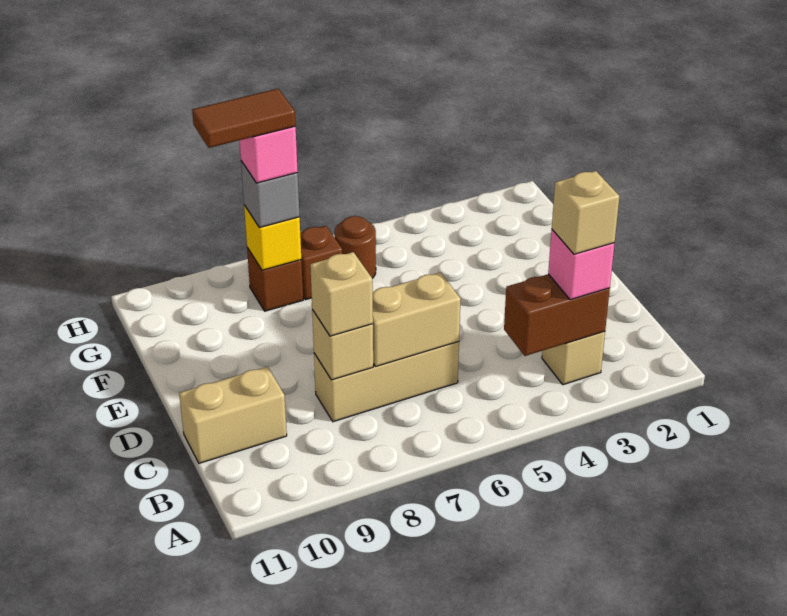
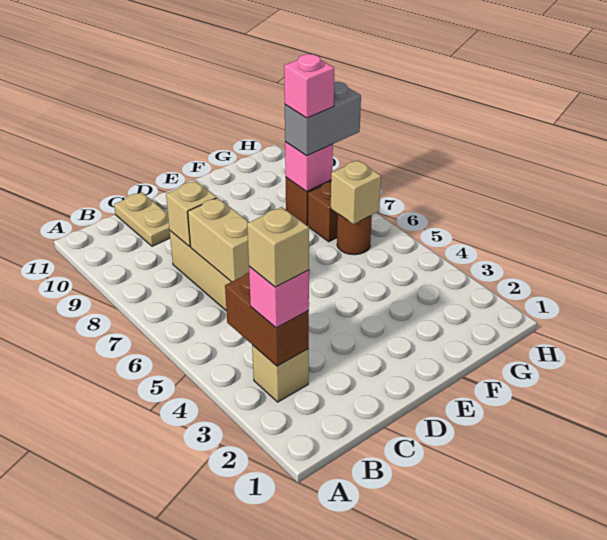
tan 1x1 brick [310,252,373,336] -> tan 1x1 brick moved to [331,161,381,224]
tan 1x2 brick [179,367,287,463] -> tan 1x2 plate [114,192,170,246]
yellow 1x1 brick [244,205,301,270] -> pink 1x1 brick [285,142,333,192]
grey 1x1 brick [241,161,300,228] -> grey 1x2 brick [285,82,361,156]
brown 1x2 tile [192,89,296,148] -> none

